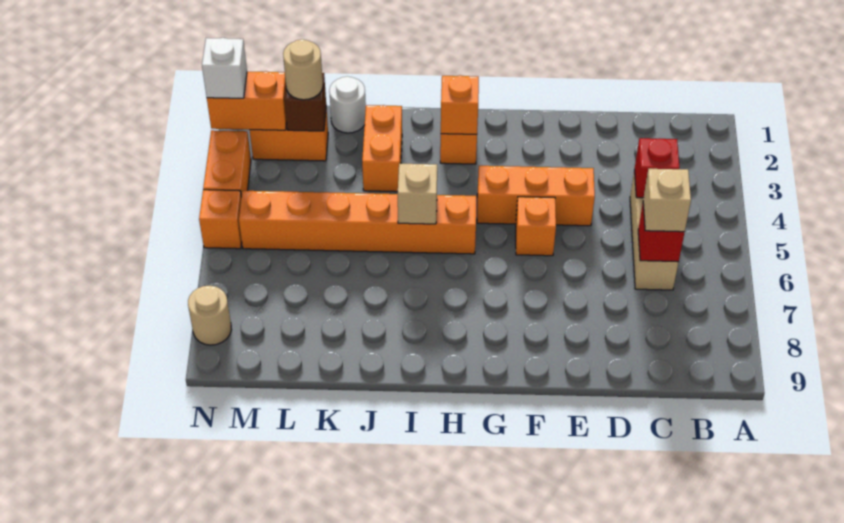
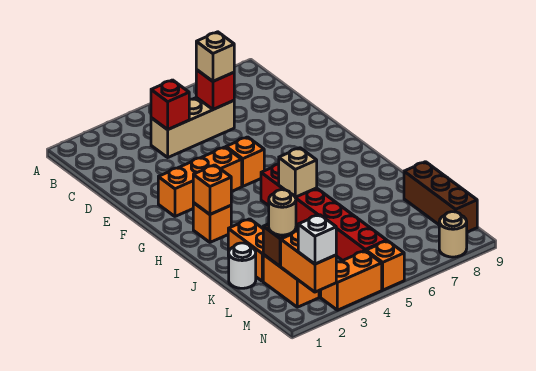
orange 1x3 brick [477,166,595,226] -> orange 1x3 brick turned to [158,147,242,216]
orange 1x6 brick [239,191,476,254] -> red 1x6 brick [261,164,387,261]
orange 1x2 brick [362,105,402,192] -> orange 1x2 brick turned to [228,219,263,281]
none -> brown 1x3 brick [404,162,477,232]

